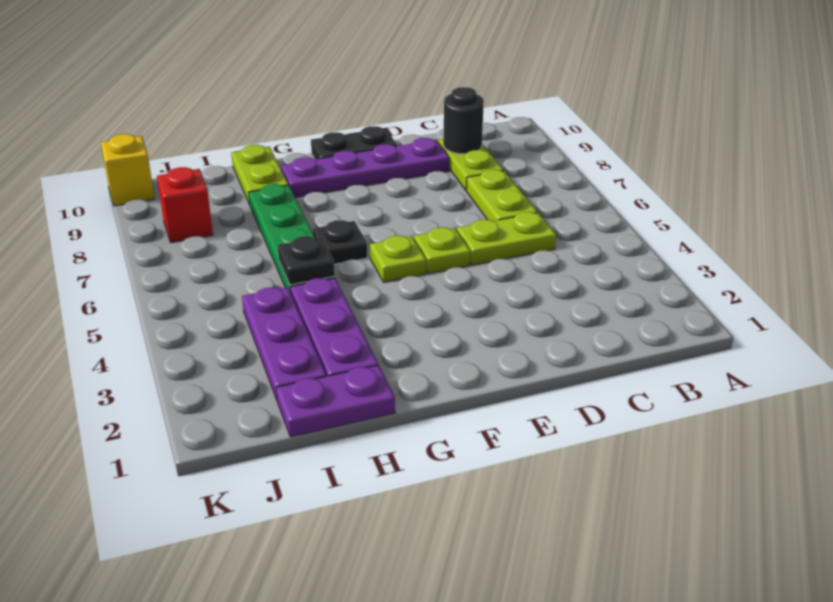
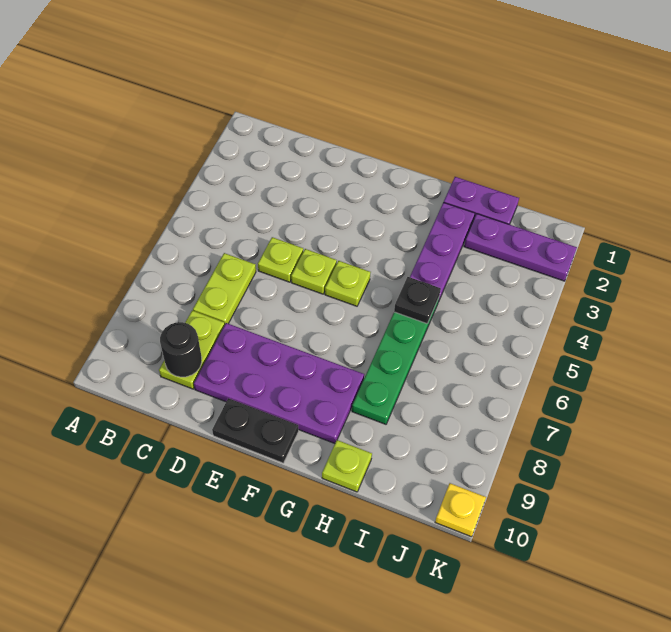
lime 1x2 plate [457,212,556,265] -> lime 1x1 plate [258,237,303,282]
purple 1x4 plate [281,138,449,198] -> purple 2x4 plate [194,323,364,444]
black 1x1 plate [313,220,367,264] -> none
lime 1x2 plate [231,145,288,205] -> lime 1x1 plate [322,440,372,492]
purple 1x3 plate [242,287,326,402] -> purple 1x3 plate turned to [464,214,577,281]
red 1x1 brick [157,167,213,243] -> none
yellow 1x1 brick [101,134,155,206] -> yellow 1x1 plate [435,483,486,537]

